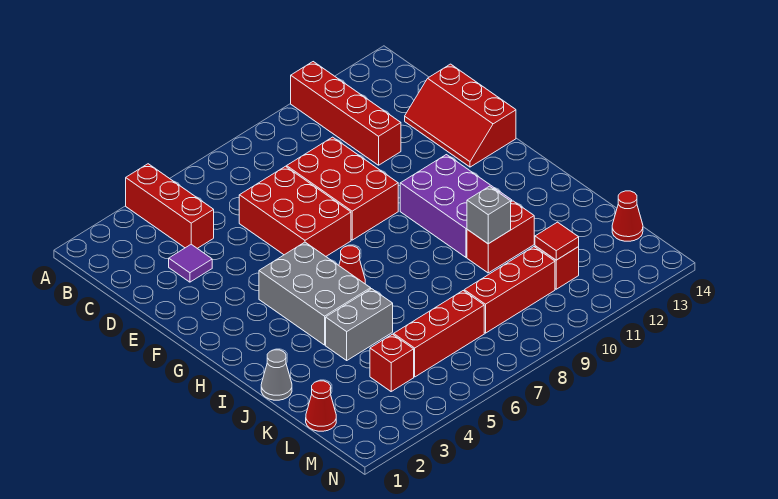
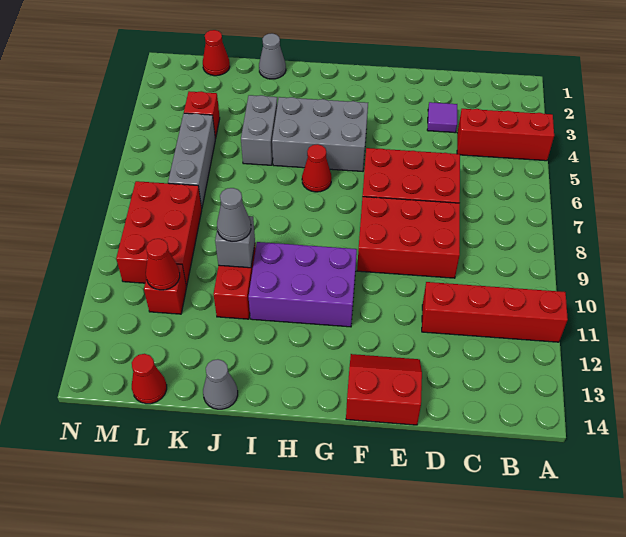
red 2x3 slope [405,64,516,167] -> red 2x2 slope [346,354,422,425]
none -> grey 1x1 cone [217,188,251,242]
none -> grey 1x1 cone [203,359,238,409]
red 1x3 brick [394,291,484,377] -> grey 1x3 brick [168,113,215,208]
red 1x3 brick [464,247,555,333] -> red 2x3 brick [116,181,202,286]
red 1x1 tile [535,222,579,260] -> red 1x1 cone [146,239,180,290]

